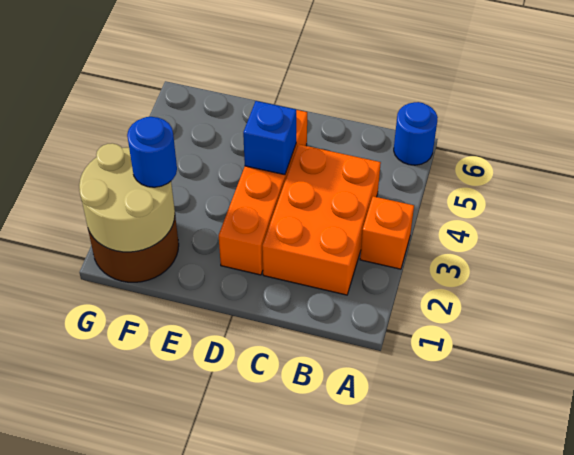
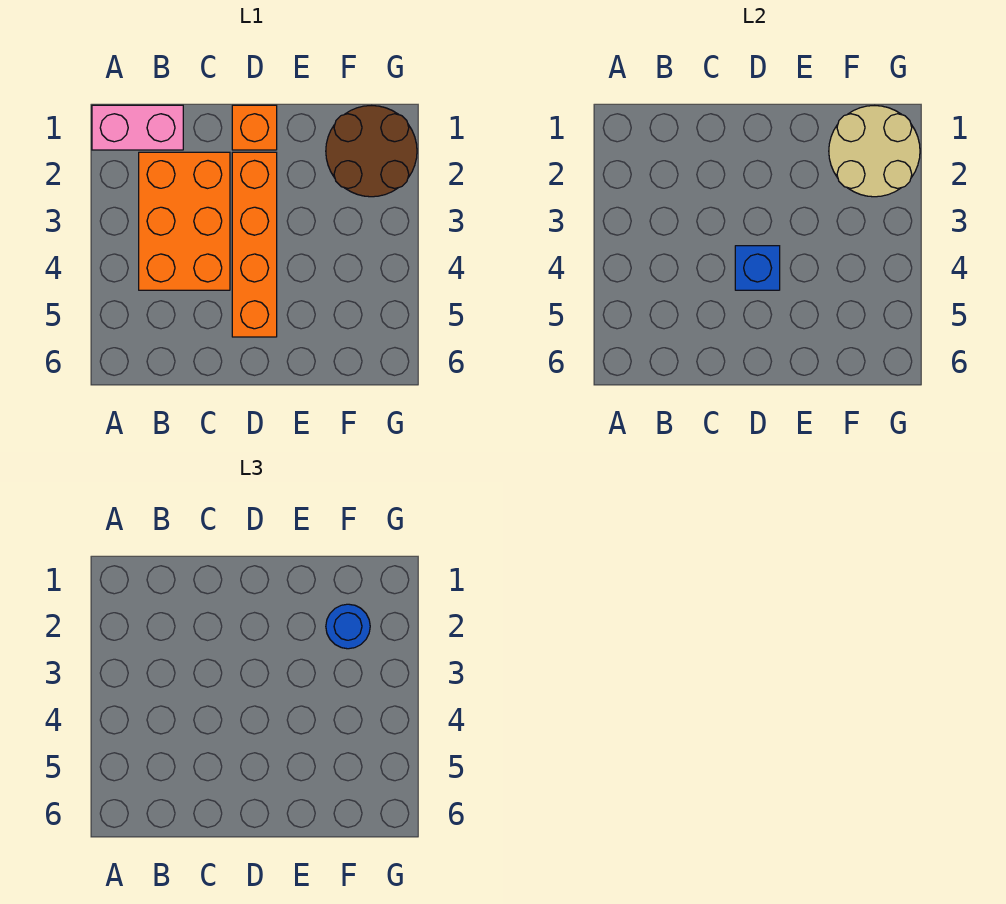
none -> pink 1x2 brick [92,105,183,150]
orange 1x1 brick [360,196,414,269] -> orange 1x1 brick moved to [232,105,277,150]
blue 1x1 round brick [394,102,438,165] -> none

